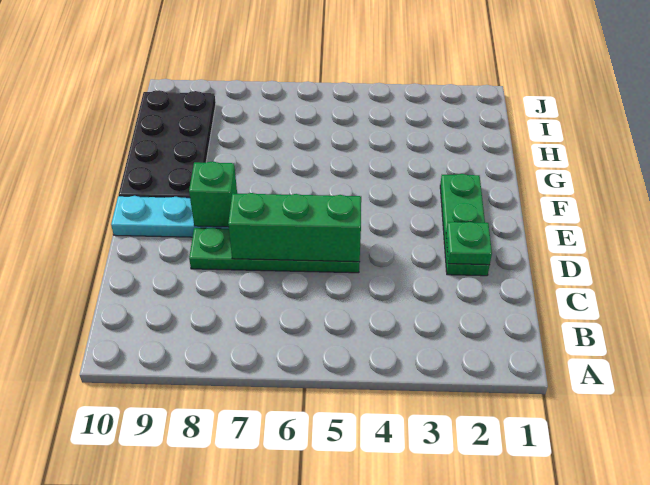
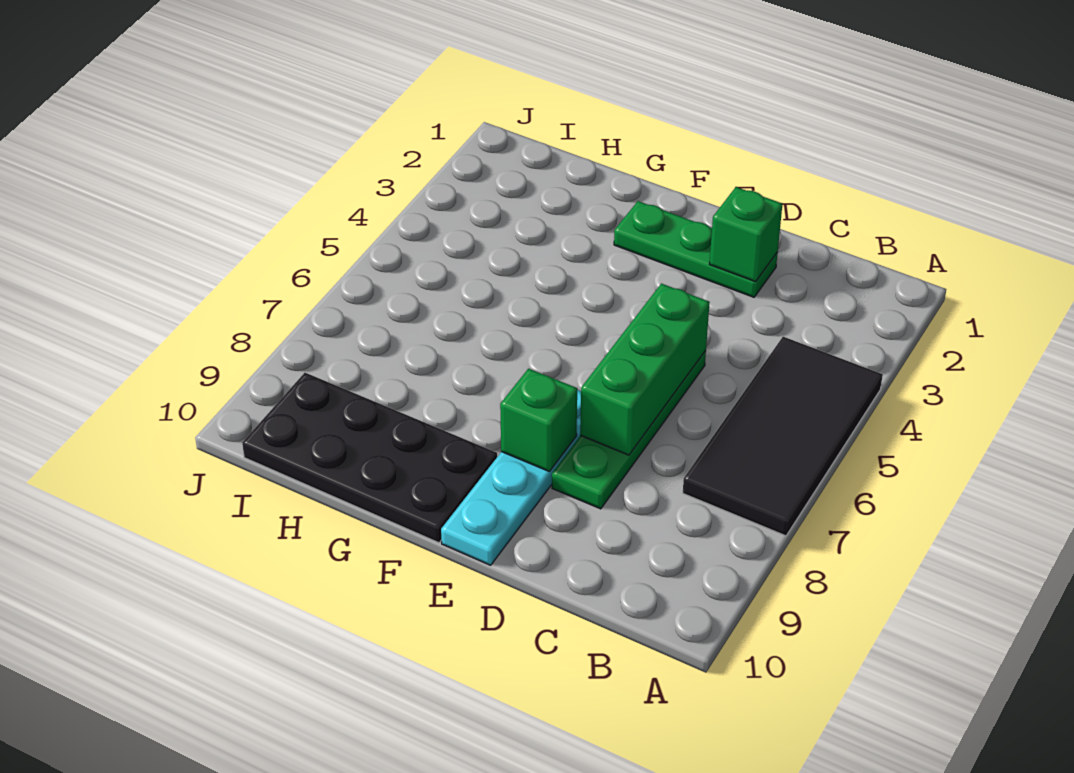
none -> black 2x4 tile [683,337,883,536]
green 1x1 plate [446,222,492,265] -> green 1x1 brick [709,187,782,282]

